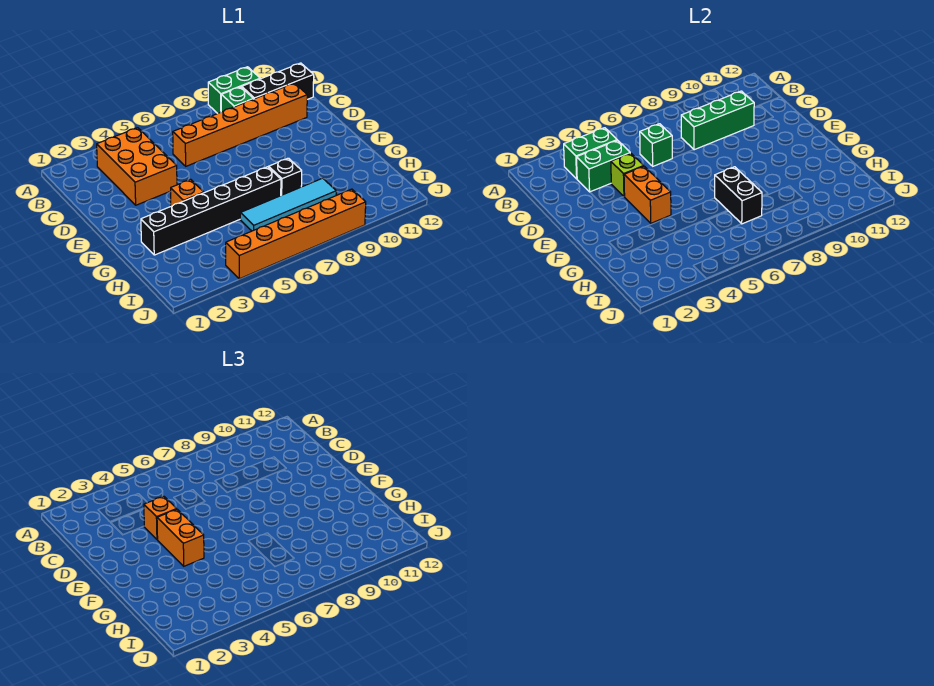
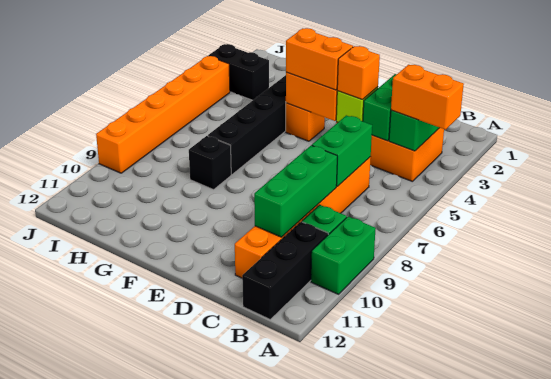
none -> orange 1x2 brick [391,65,464,130]
green 1x1 brick [640,124,672,166] -> green 1x2 brick [312,115,372,186]
black 1x2 brick [715,167,762,224] -> black 1x2 brick moved to [209,44,269,100]
cyan 1x4 tile [240,178,336,231] -> none

